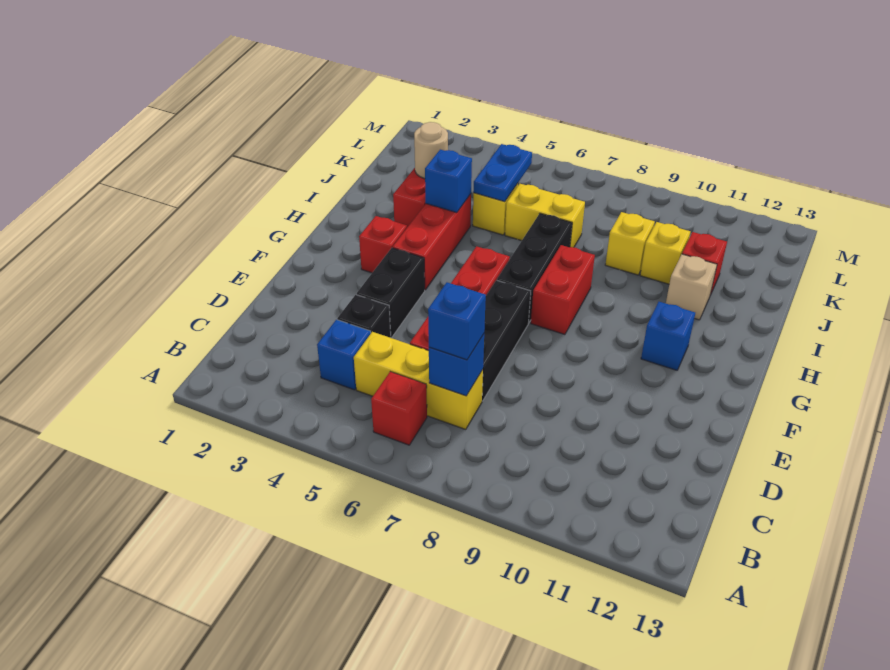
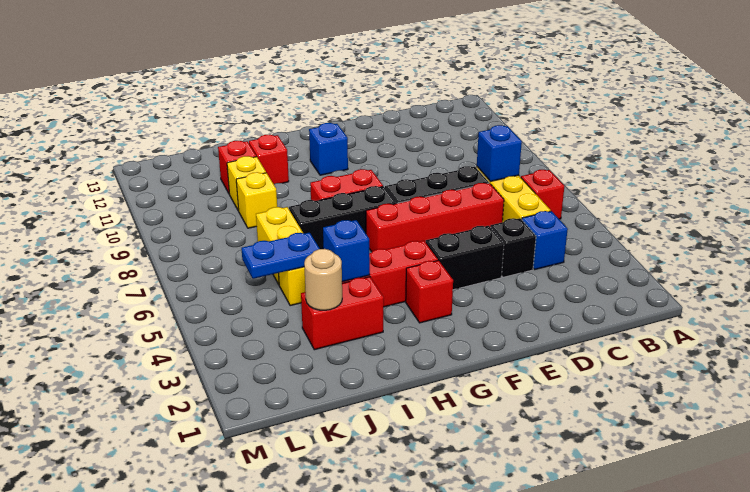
blue 1x1 brick [428,282,486,360] -> none
tan 1x1 brick [666,254,717,320] -> red 1x1 brick [249,135,289,184]

